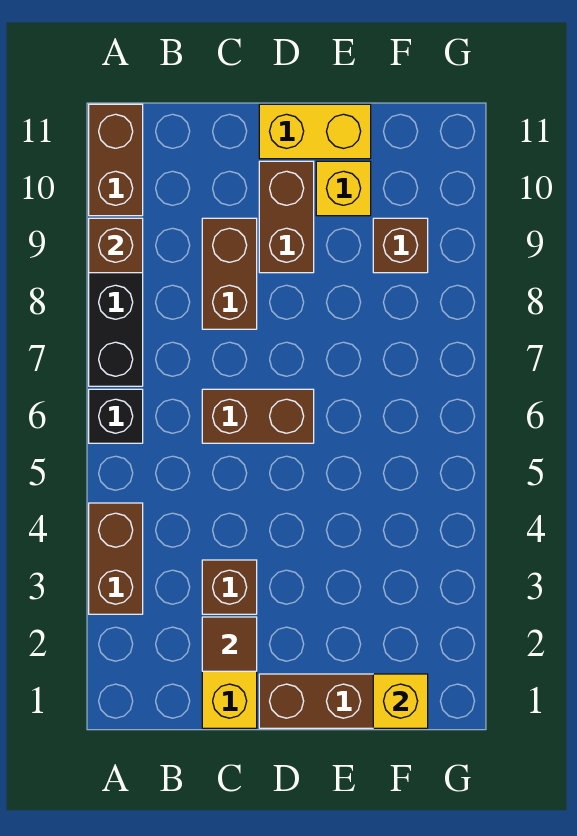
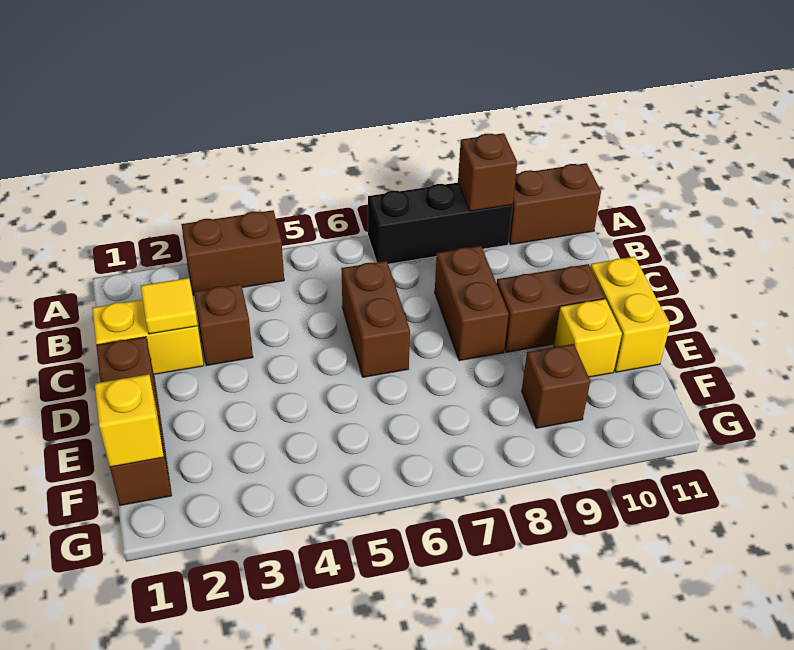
black 1x1 brick [89,389,143,443] -> none
brown 1x1 tile [202,617,257,671] -> yellow 1x1 tile [141,278,198,334]
brown 1x2 brick [202,218,257,329] -> brown 1x2 brick turned to [435,246,509,361]

